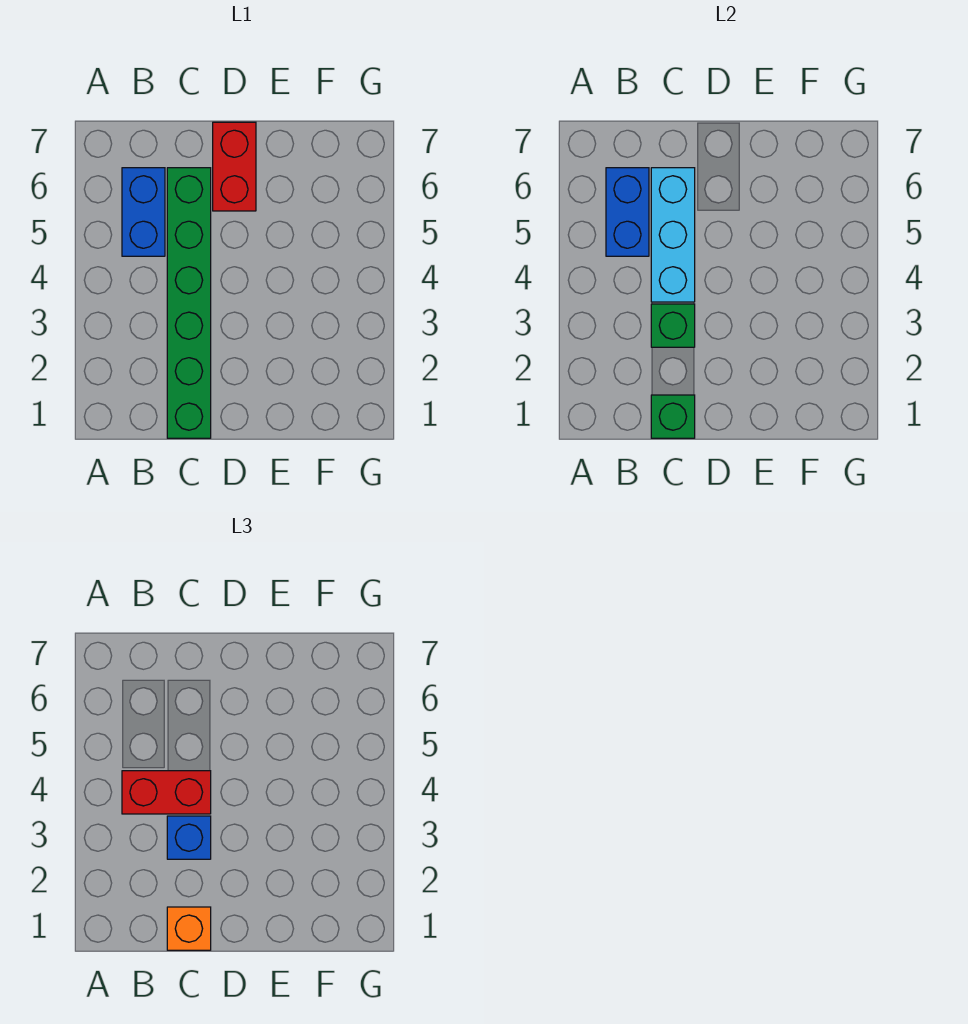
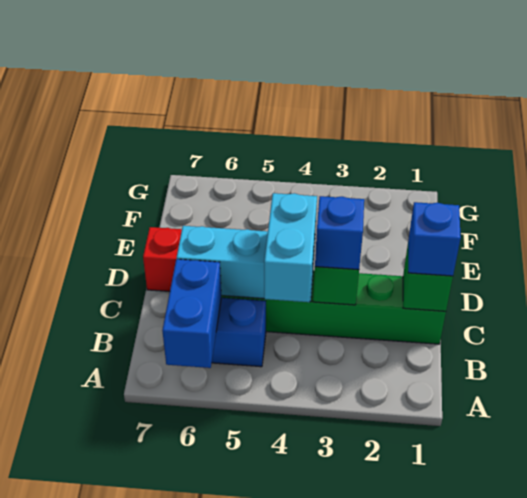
red 1x2 brick [122,771,211,814] -> cyan 1x2 brick [264,193,317,302]
blue 1x2 brick [606,168,649,256] -> blue 1x2 brick turned to [162,259,221,368]
orange 1x1 brick [167,907,211,950] -> blue 1x1 brick [408,202,461,276]

